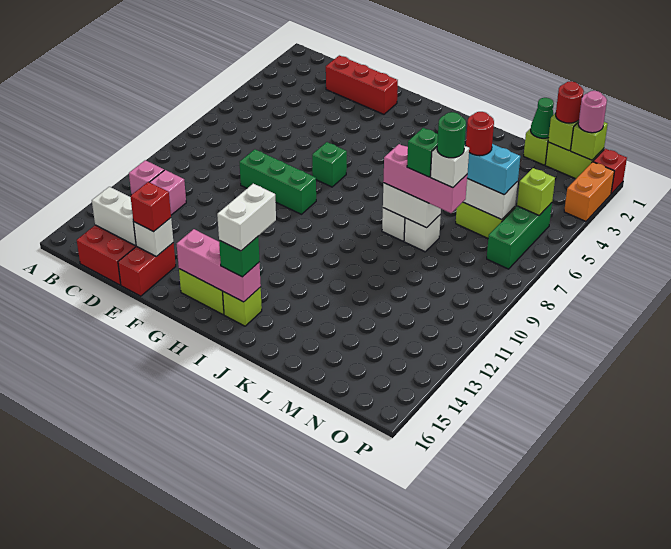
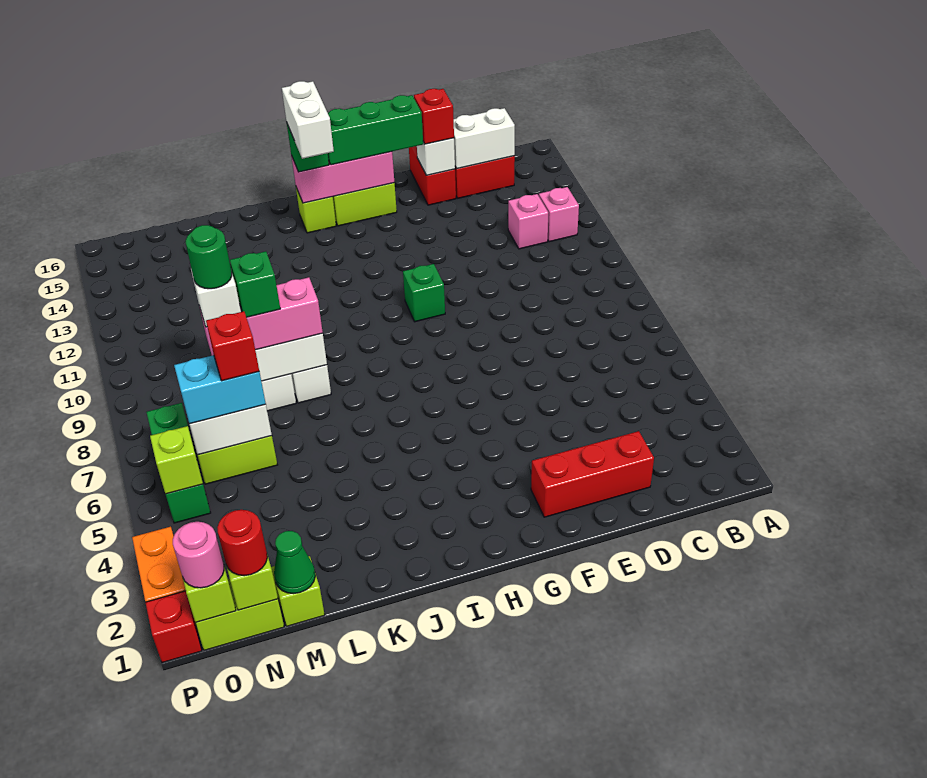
green 1x3 brick [240,149,316,214] -> green 1x3 brick moved to [328,95,423,165]
green 1x1 brick [312,142,347,187] -> green 1x1 brick moved to [403,264,445,322]
red 1x1 round brick [466,112,494,156] -> red 1x1 brick [206,311,259,381]

